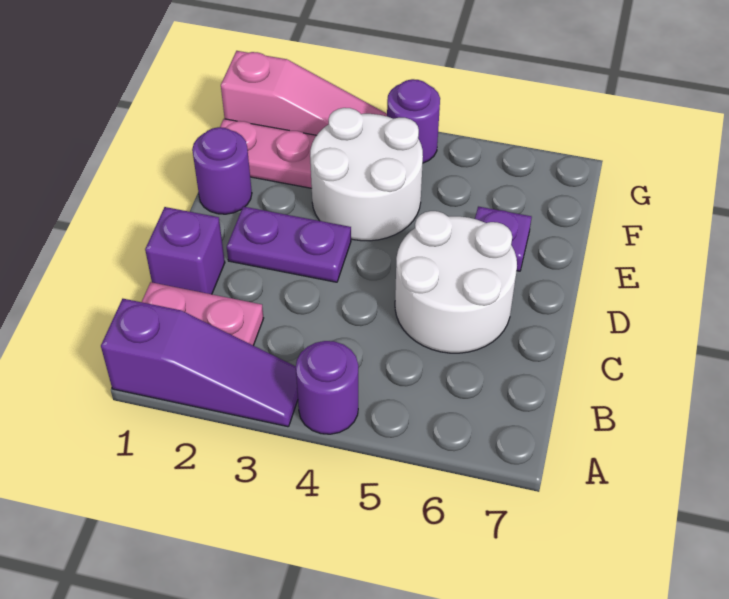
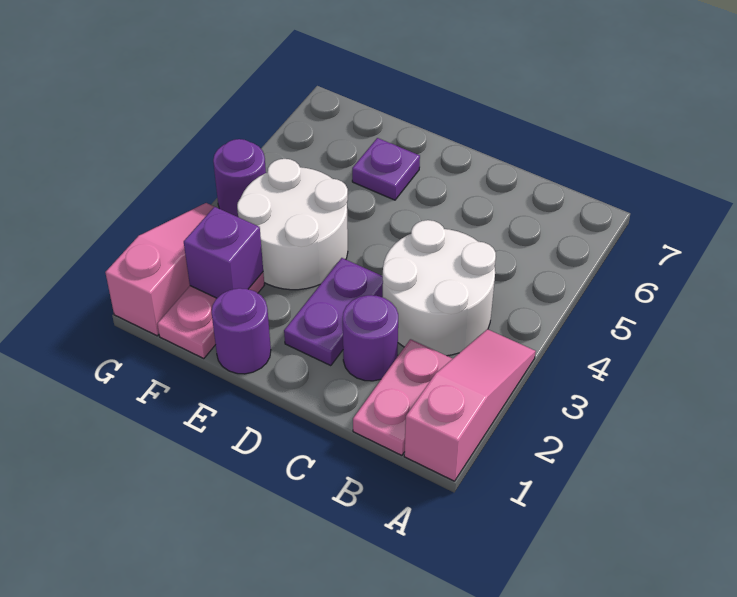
purple 1x3 slope [101,299,298,427] -> pink 1x3 slope [404,329,536,481]
purple 1x1 round brick [296,341,358,434] -> purple 1x1 round brick moved to [343,295,398,381]
purple 1x1 brick [145,207,225,294] -> purple 1x1 brick moved to [184,207,263,298]
white 2x2 round brick [395,211,517,353] -> white 2x2 round brick moved to [383,220,496,356]

